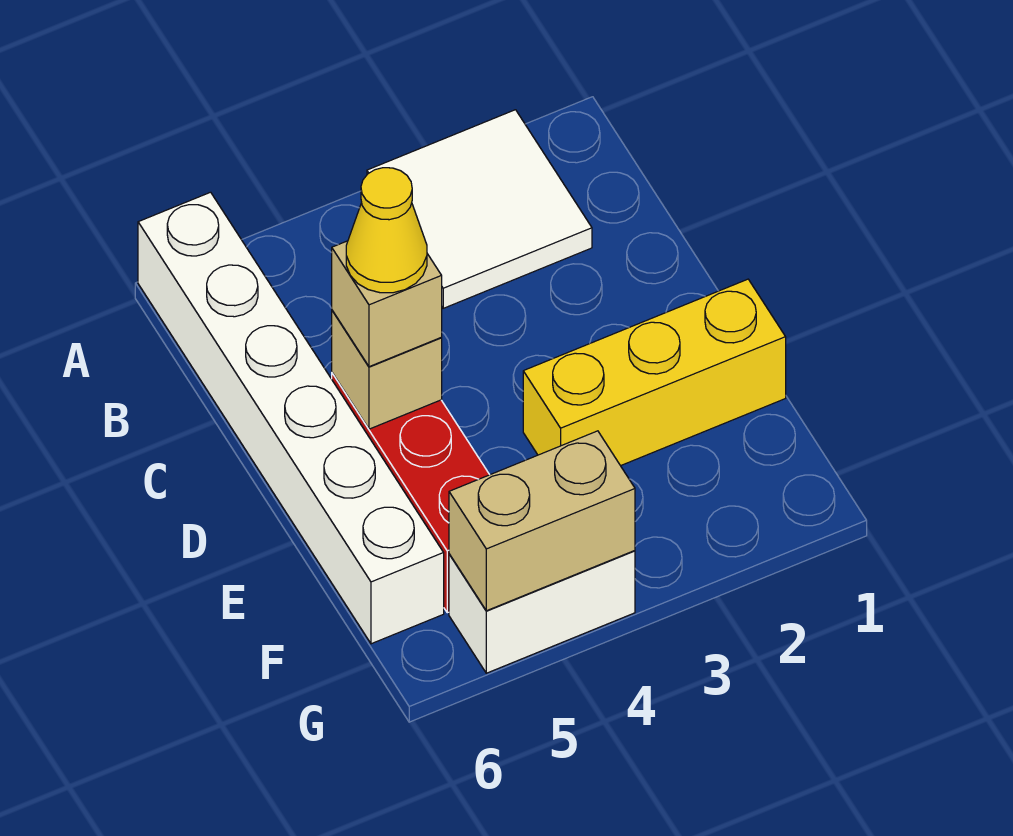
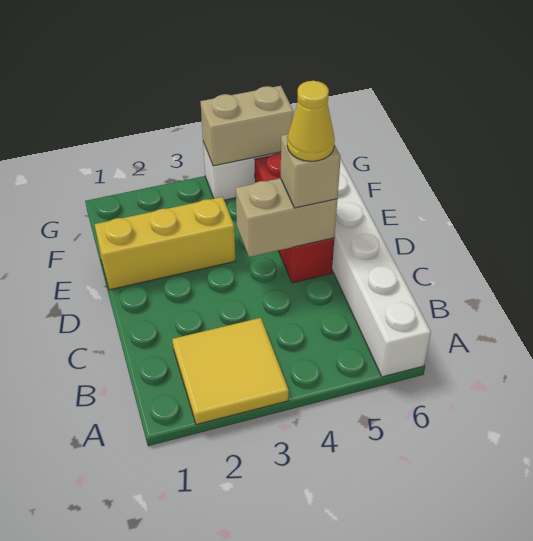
white 2x2 tile [367,110,592,308] -> yellow 2x2 tile [172,318,289,425]
tan 1x1 brick [332,310,442,429] -> tan 1x2 brick [236,178,337,257]

